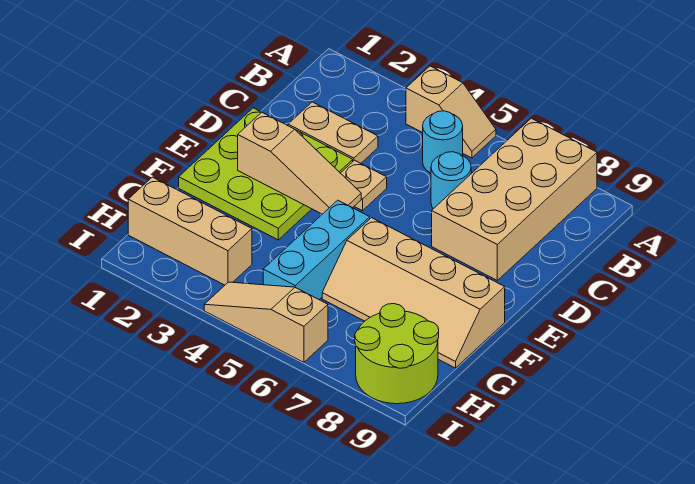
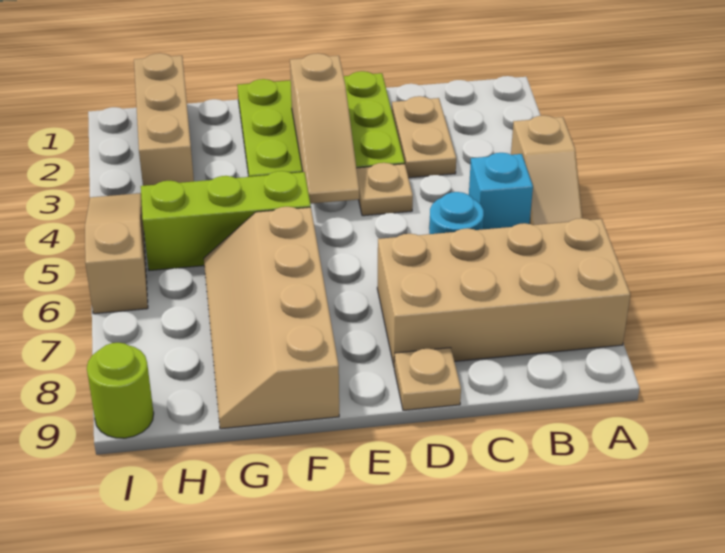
cyan 1x1 round brick [423,111,463,173] -> cyan 1x1 brick [469,153,533,229]
none -> tan 1x1 plate [394,348,461,410]
cyan 1x3 brick [263,200,370,299] -> lime 1x3 brick [141,171,311,271]
lime 2x2 round brick [355,304,439,404] -> lime 1x1 round brick [87,343,154,438]

